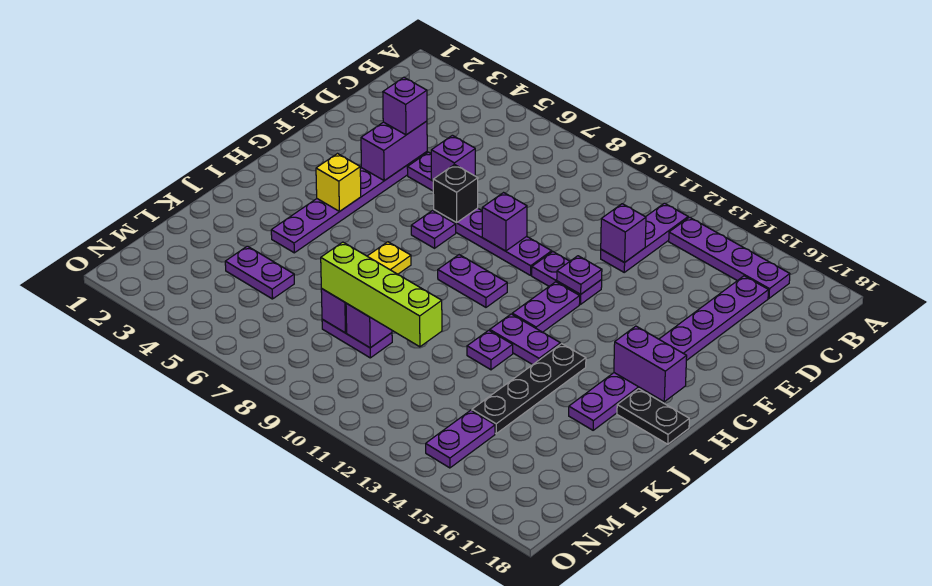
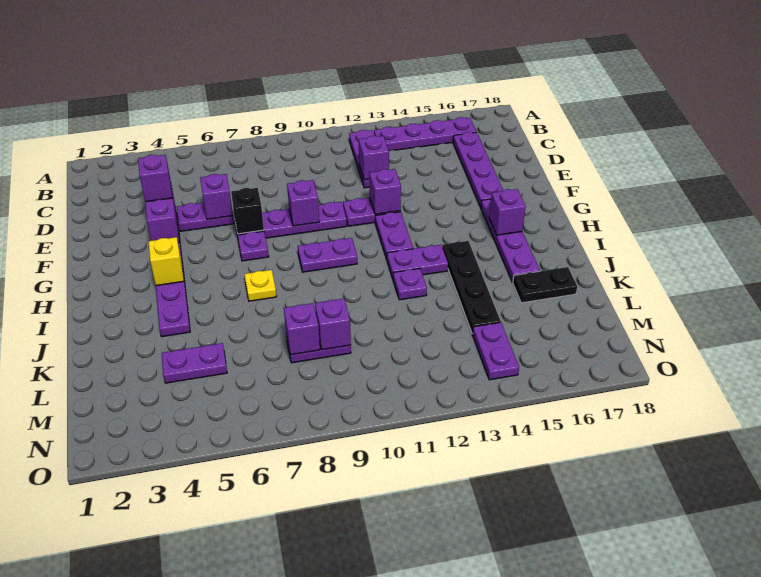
purple 1x1 plate [557,256,602,294] -> purple 1x1 brick [369,169,401,214]
purple 1x2 brick [614,326,687,402] -> purple 1x1 brick [489,189,526,235]
black 1x2 plate [617,389,689,444] -> black 1x2 plate moved to [513,267,577,303]
lime 1x4 brick [321,242,442,347] -> none

